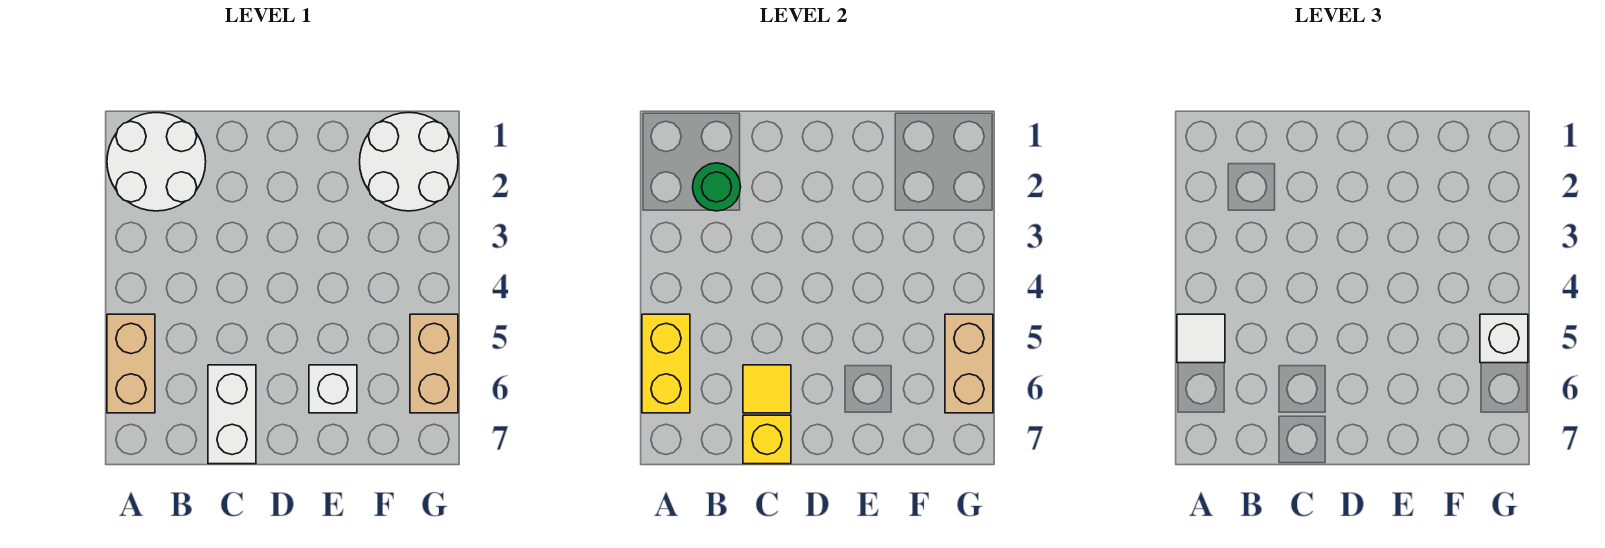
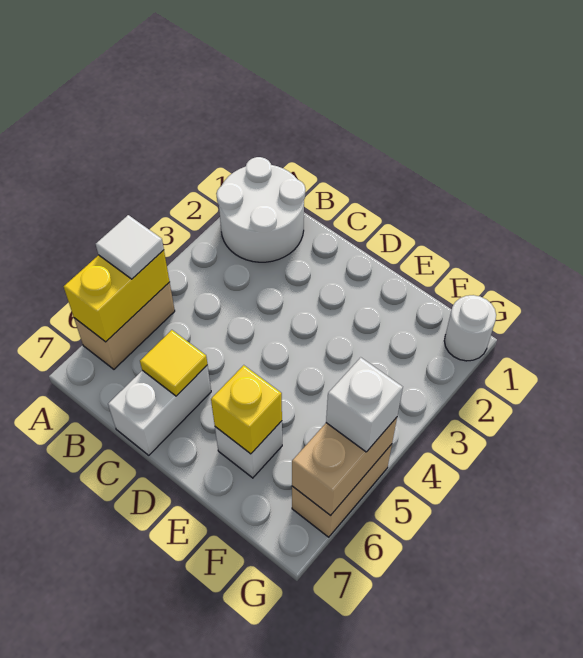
green 1x1 round brick [693,163,741,211] -> none
yellow 1x1 brick [743,415,791,464] -> yellow 1x1 brick moved to [211,365,282,454]
white 2x2 round brick [360,113,458,211] -> white 1x1 round brick [444,295,496,361]

